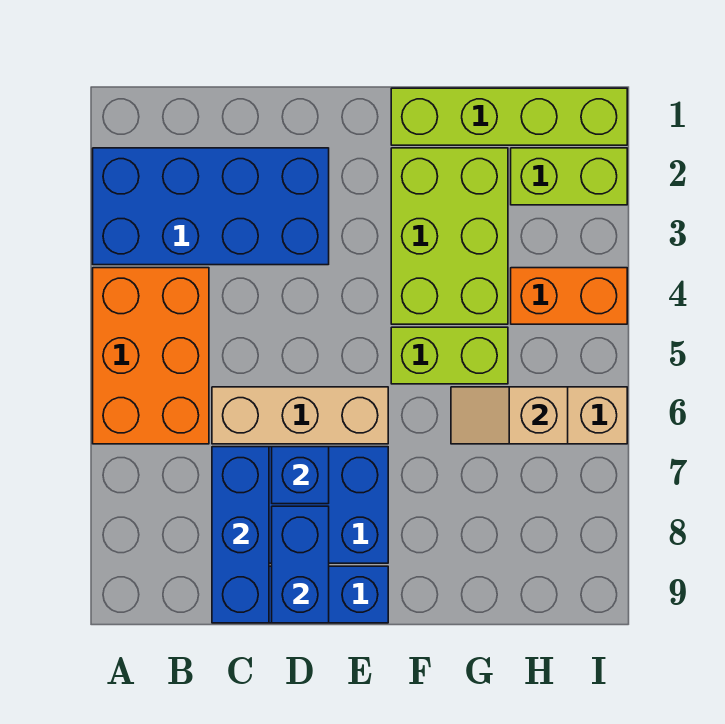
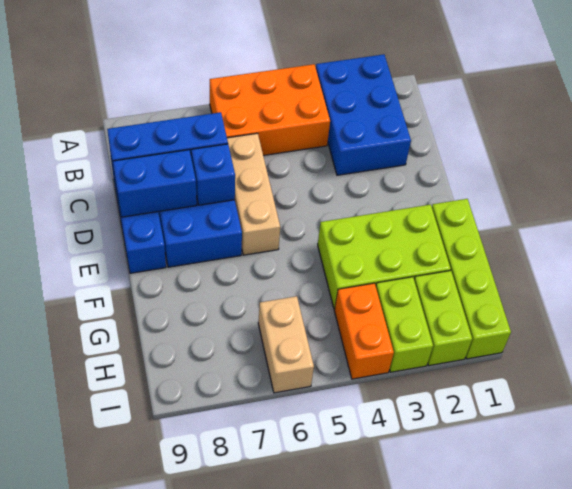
blue 2x4 brick [93,148,329,265] -> blue 2x3 brick [316,54,411,175]
lime 1x2 brick [391,327,508,384] -> lime 1x2 brick moved to [376,277,433,372]
tan 1x2 slope [451,387,568,444] -> none

